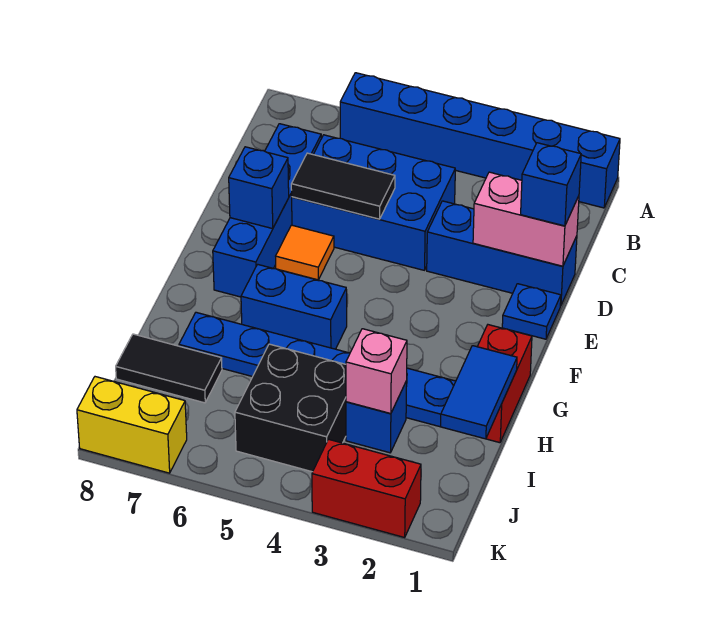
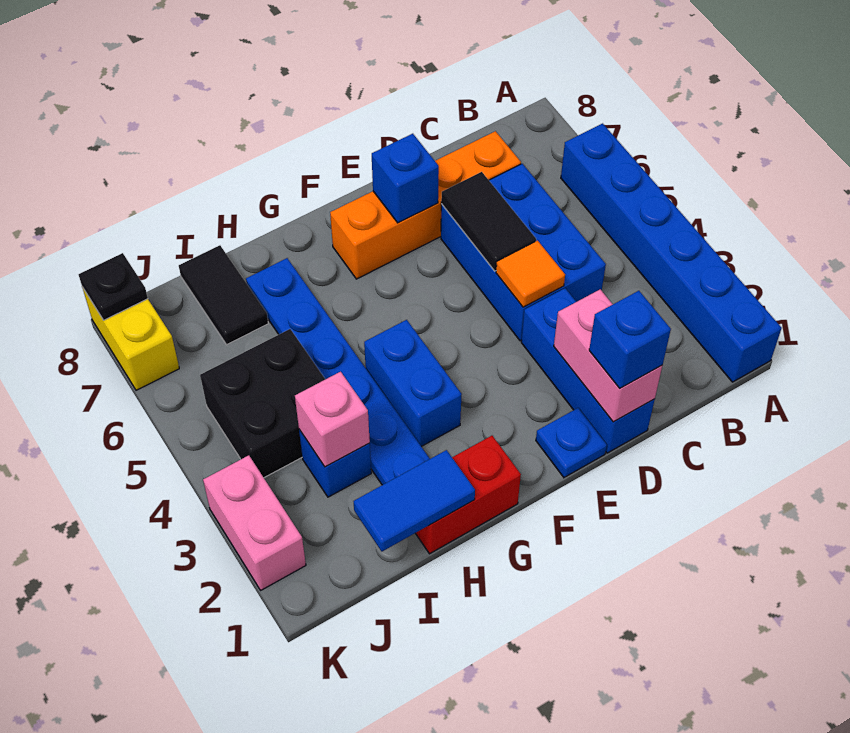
blue 1x4 brick [213,124,321,297] -> orange 1x4 brick [330,131,521,279]
orange 1x1 tile [276,225,334,280] -> orange 1x1 tile moved to [496,241,565,307]
blue 1x2 brick [241,264,347,349] -> blue 1x2 brick moved to [364,320,462,446]
red 1x2 brick [312,439,421,537] -> pink 1x2 brick [203,455,306,590]
none -> black 1x1 plate [79,253,148,320]

